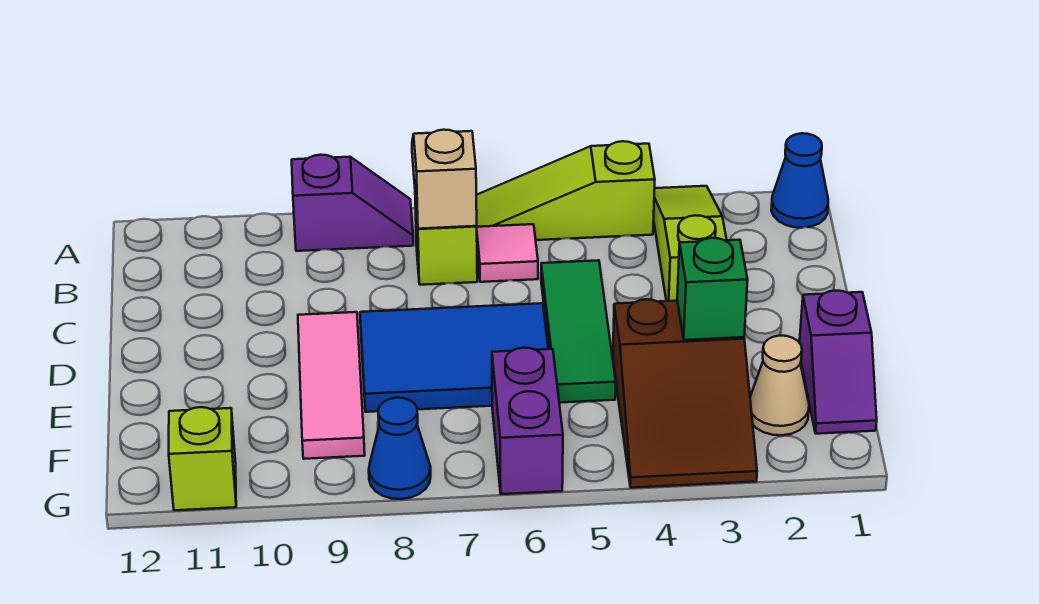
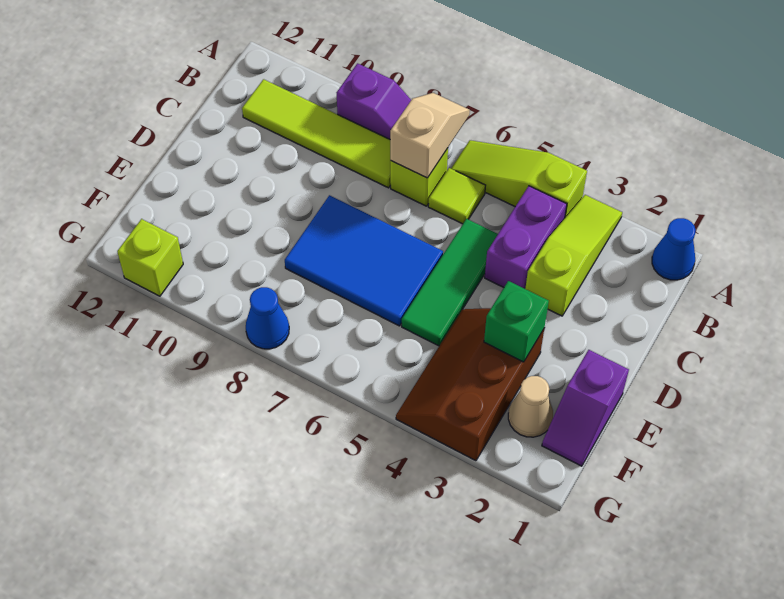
pink 1x1 tile [477,224,538,282] -> lime 1x1 tile [428,168,486,224]
none -> lime 1x4 tile [242,79,391,188]
pink 1x3 tile [298,312,365,459] -> none
brown 2x3 slope [613,299,757,488] -> brown 2x3 slope turned to [396,308,544,461]
purple 1x2 brick [492,348,563,494] -> purple 1x2 brick moved to [485,186,567,289]

